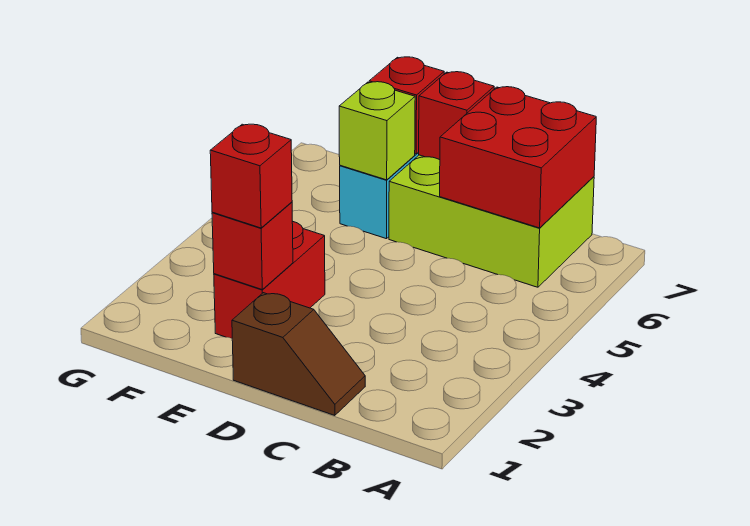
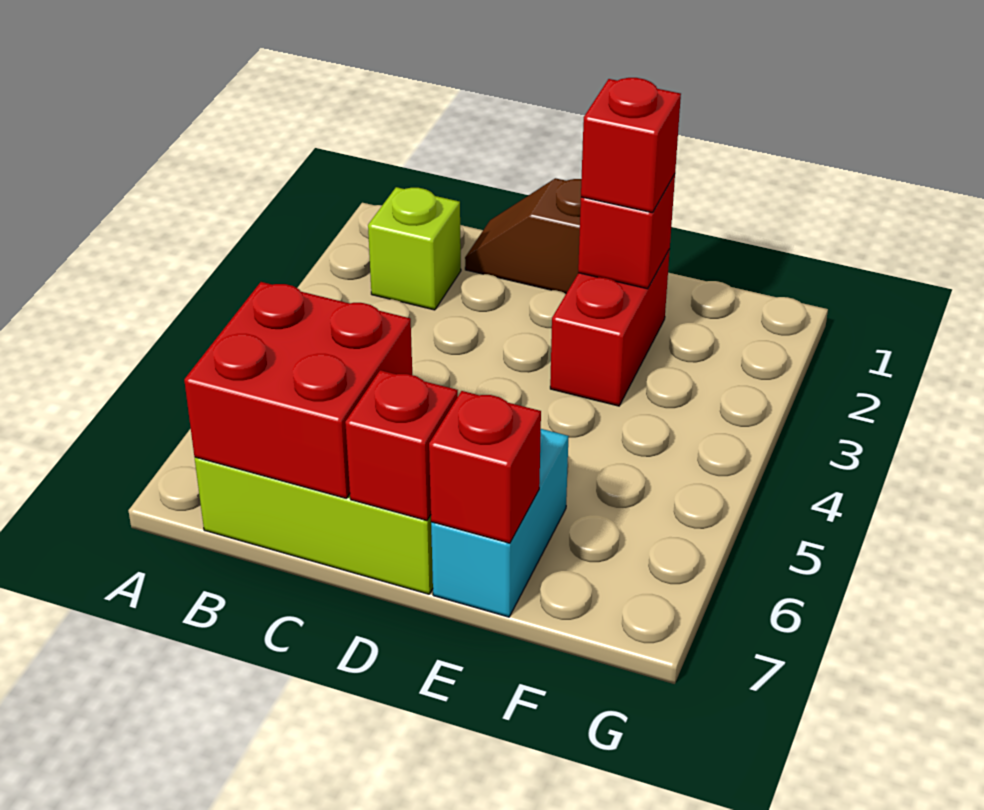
lime 1x1 brick [339,82,415,180] -> lime 1x1 brick moved to [368,187,461,310]

